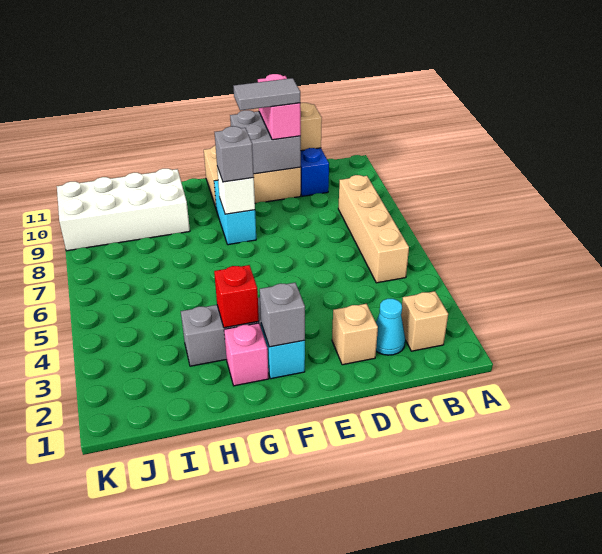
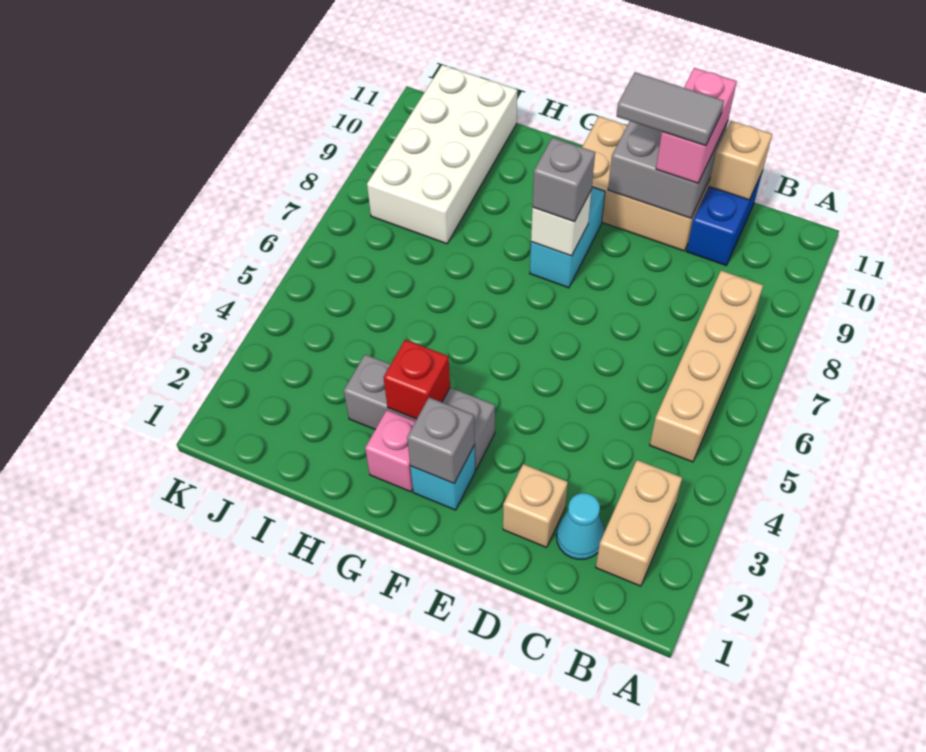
tan 1x1 brick [401,291,448,351] -> tan 1x2 brick [596,460,682,586]
white 2x4 brick [57,169,190,251] -> white 2x4 brick turned to [367,65,517,244]

